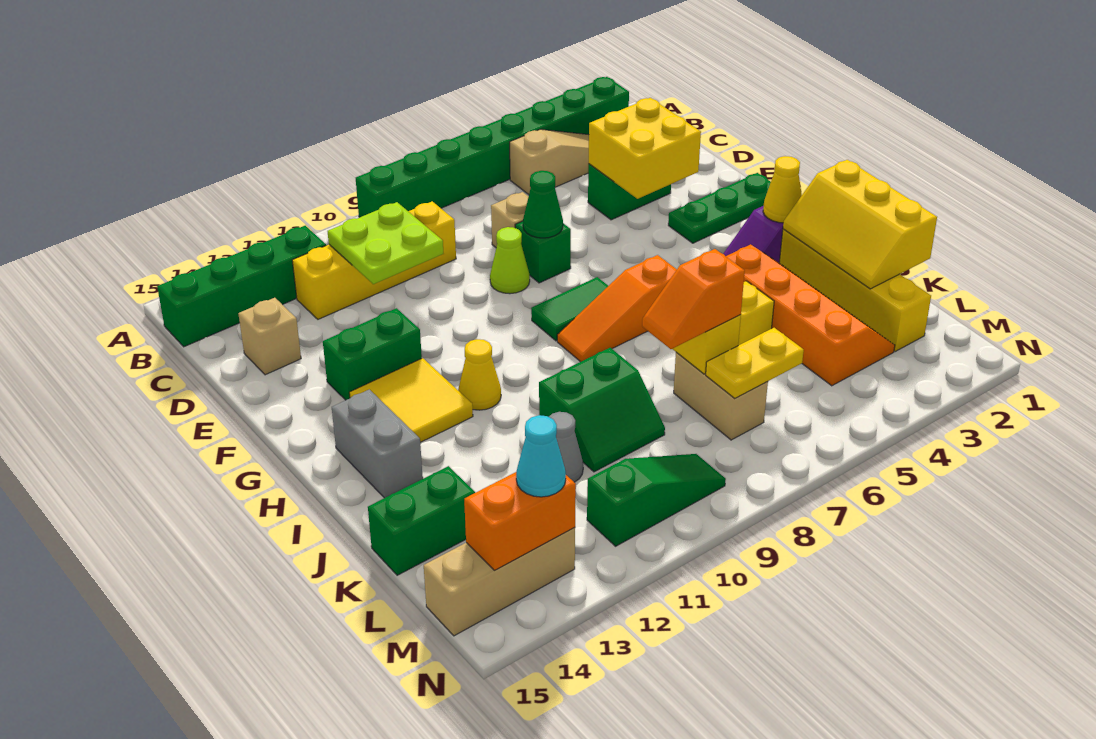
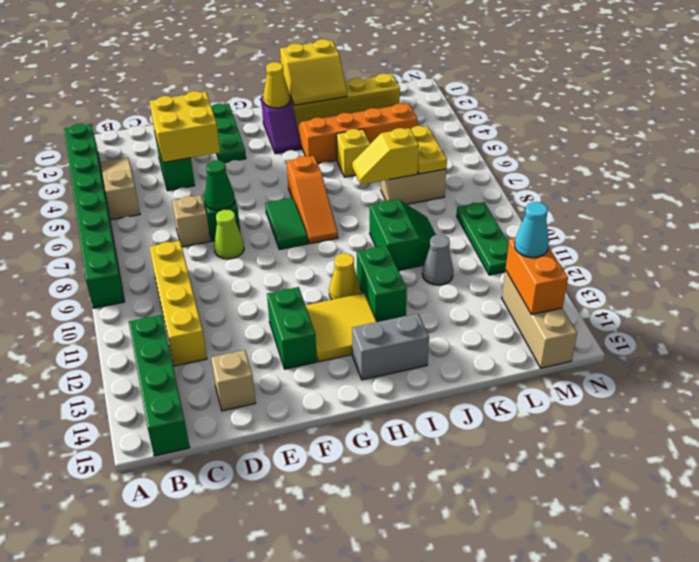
lime 2x2 plate [328,202,443,284] -> none
yellow 2x3 slope [783,160,937,289] -> yellow 2x2 slope [280,39,347,105]
orange 1x2 slope [642,249,745,349] -> none
green 1x2 brick [368,466,475,575] -> green 1x2 brick moved to [357,246,407,322]
green 1x3 slope [587,454,726,546] -> green 1x3 plate [457,202,509,275]

